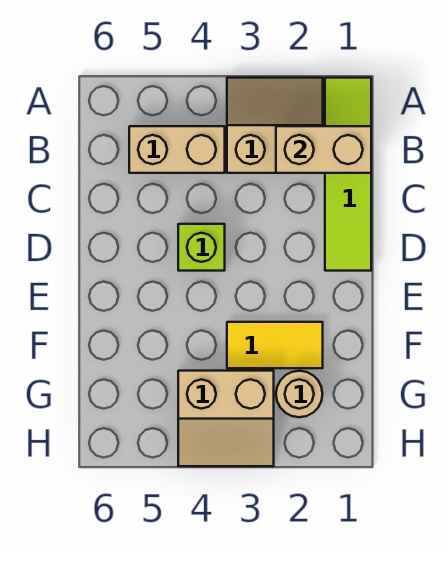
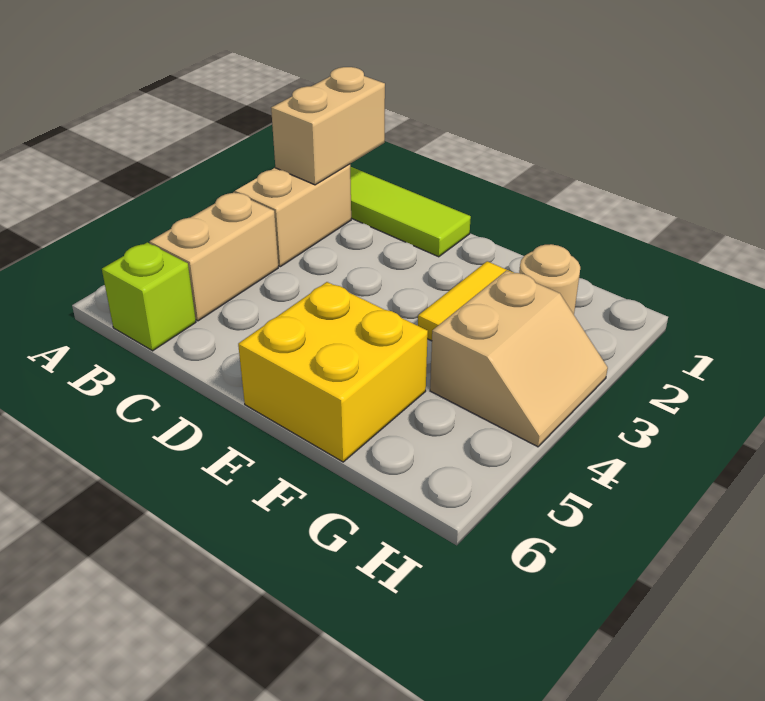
lime 1x1 brick [178,224,225,271] -> lime 1x1 brick moved to [102,242,196,351]
none -> yellow 2x2 brick [238,282,428,462]

